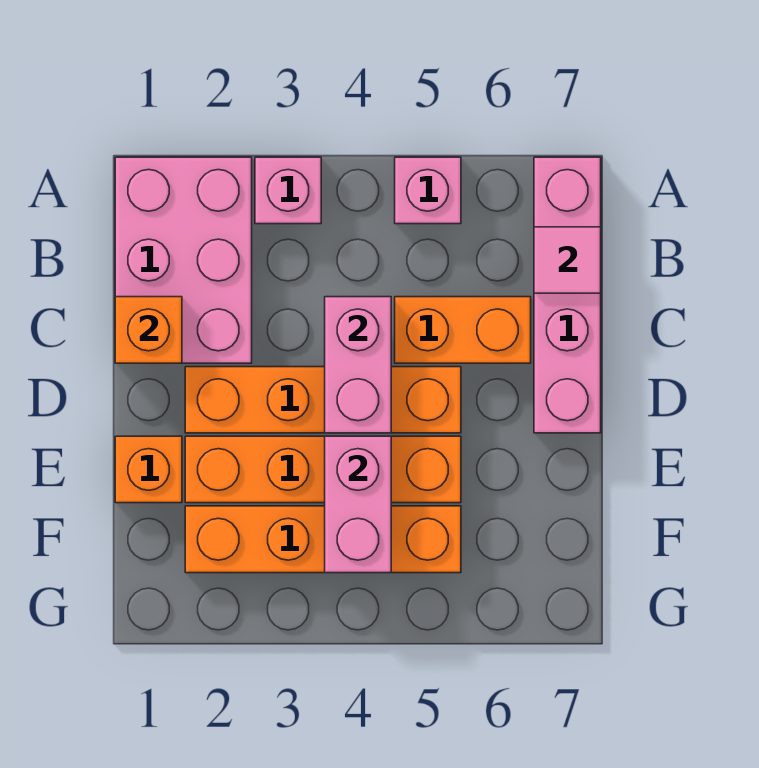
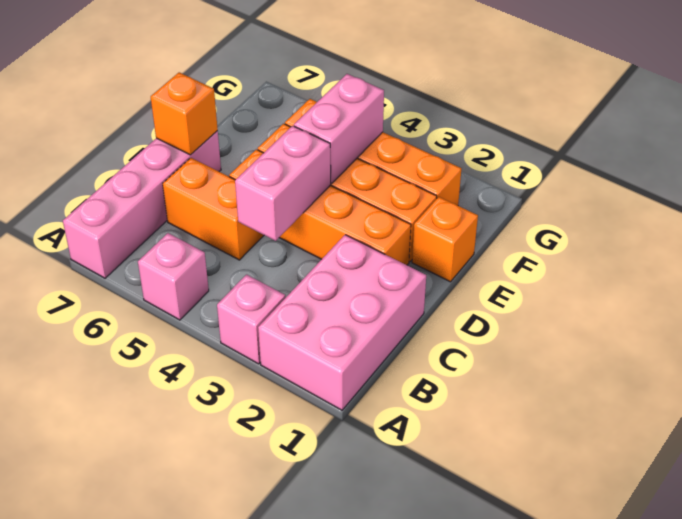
pink 1x1 tile [534,227,601,293] -> none
orange 1x1 brick [115,297,182,363] -> orange 1x1 brick moved to [151,72,218,155]

